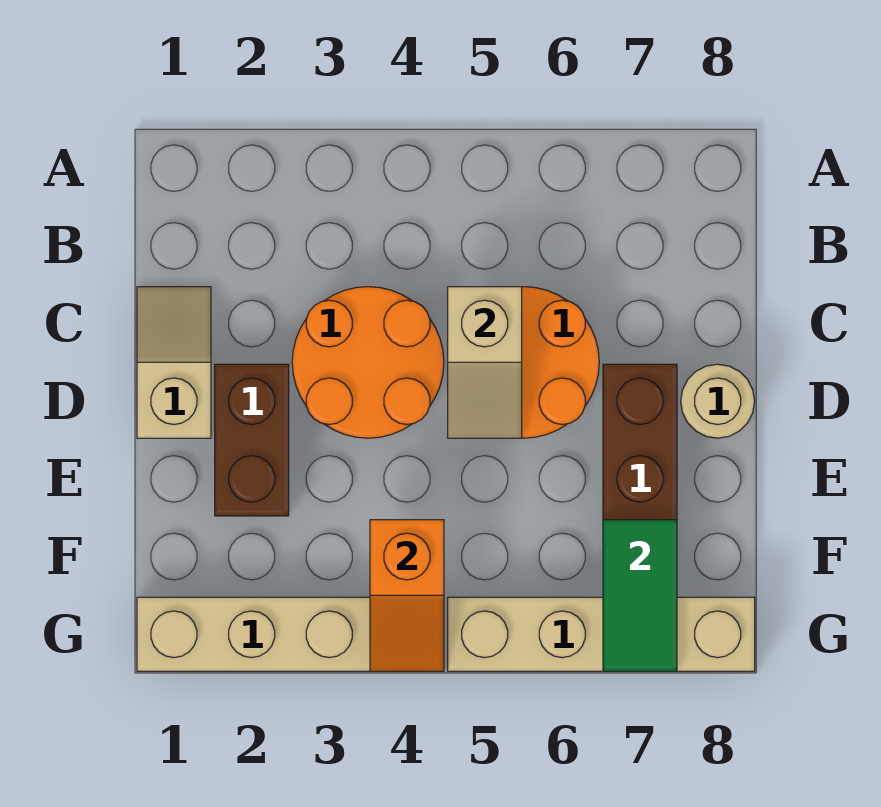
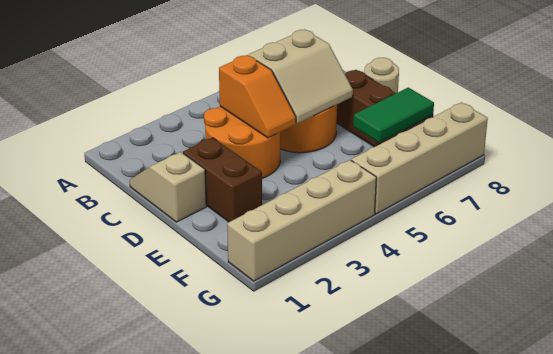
tan 1x2 slope [448,287,522,438] -> tan 2x2 slope [249,30,353,123]
orange 1x2 slope [370,520,444,671] -> orange 1x2 slope moved to [219,55,296,138]
green 1x2 tile [603,520,677,671] -> green 1x2 tile turned to [353,88,434,143]

